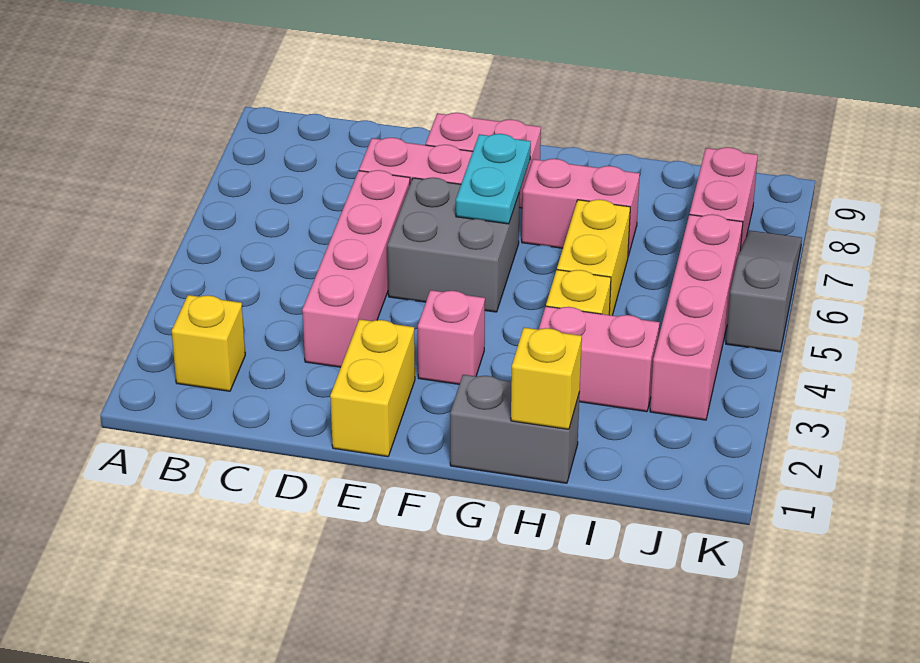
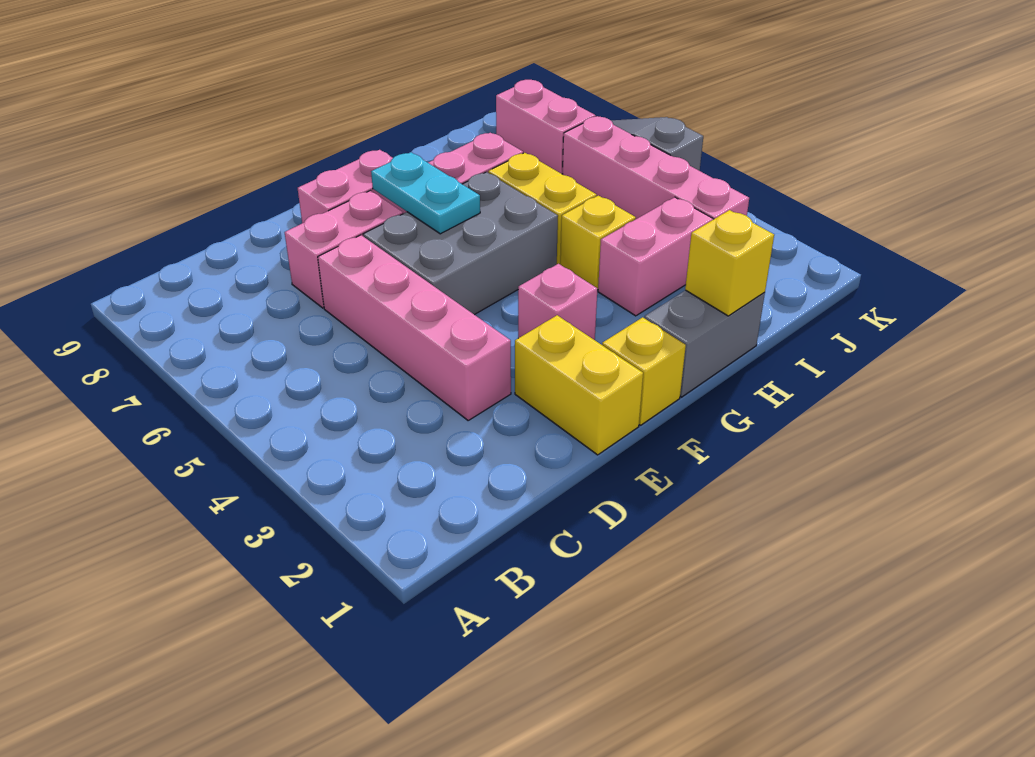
yellow 1x1 brick [172,295,245,391] -> yellow 1x1 brick moved to [602,317,686,425]
grey 2x2 brick [387,177,520,312] -> grey 2x3 brick [363,172,558,315]

